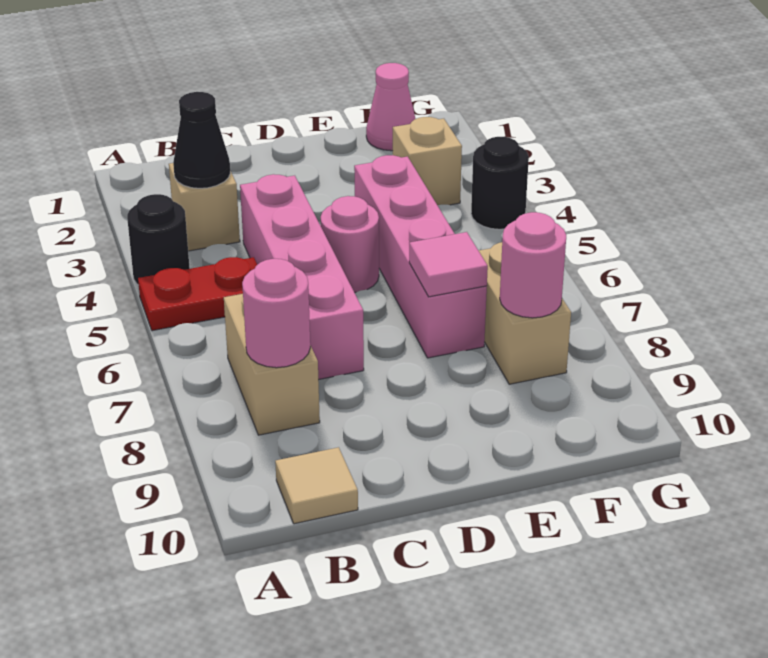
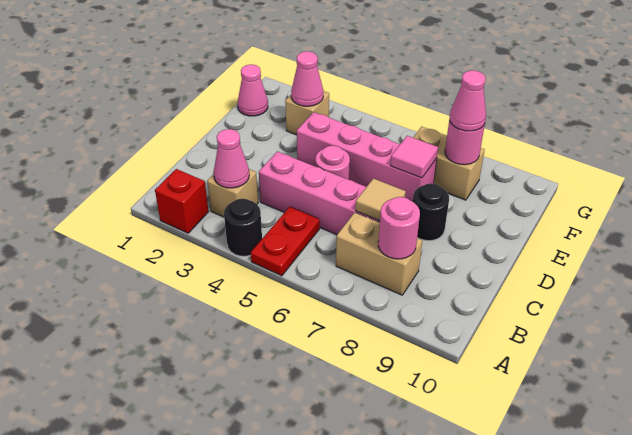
none -> red 1x1 brick [155,169,208,233]
black 1x1 cone [173,92,230,188] -> pink 1x1 cone [214,129,249,188]
tan 1x1 tile [275,447,358,524] -> tan 1x1 tile moved to [356,178,406,221]
none -> pink 1x1 cone [291,51,323,106]
none -> pink 1x1 cone [450,70,486,131]
black 1x1 round brick [471,137,529,229] -> black 1x1 round brick moved to [413,183,449,241]

